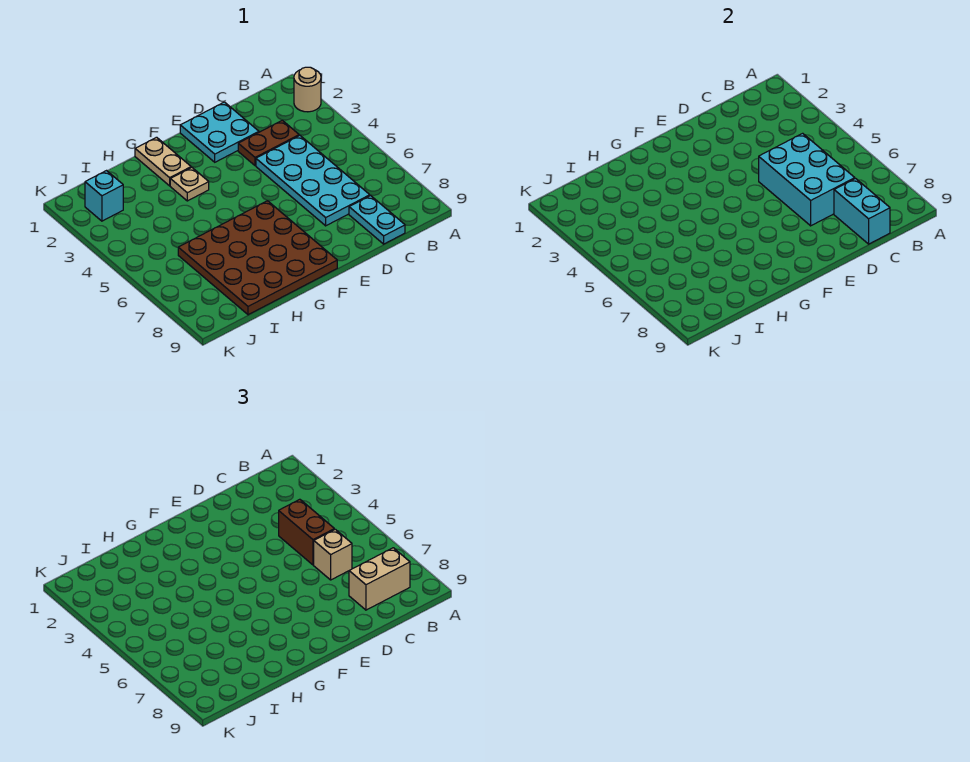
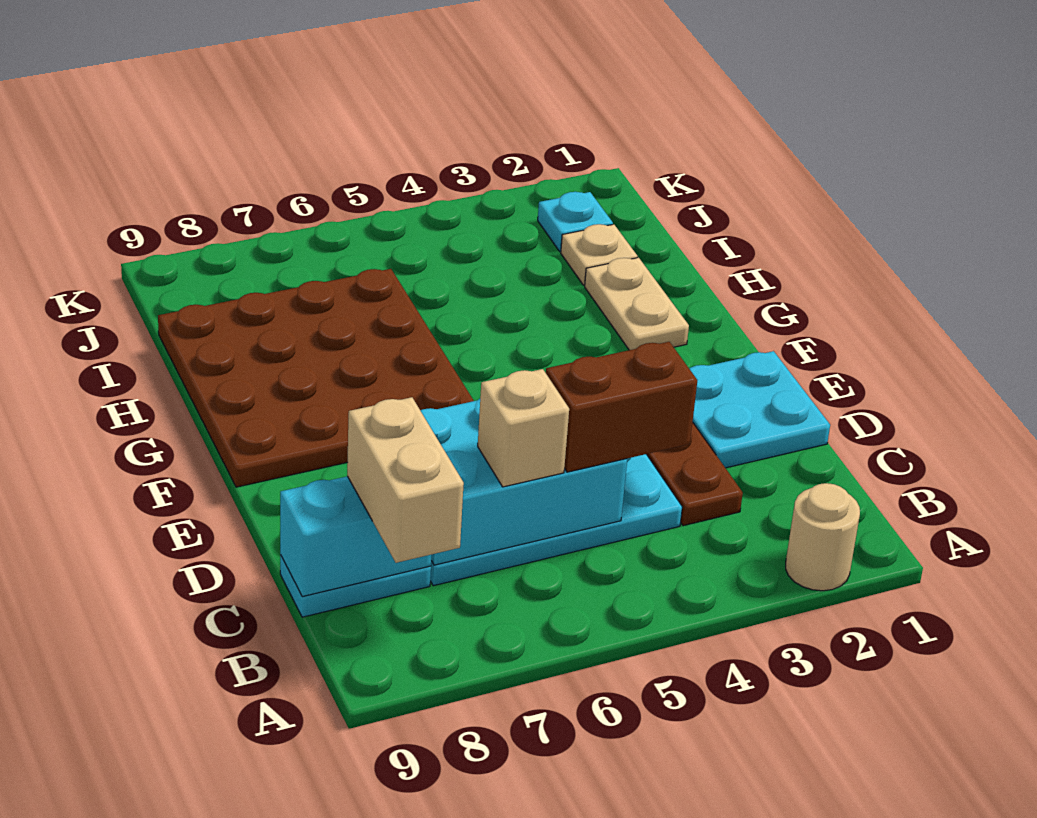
tan 1x2 plate [135,137,191,186] -> tan 1x2 plate turned to [585,258,689,350]
tan 1x1 plate [170,168,209,201] -> tan 1x1 plate moved to [561,224,637,285]
cyan 1x1 brick [85,171,123,221] -> cyan 1x1 plate [538,192,613,252]

